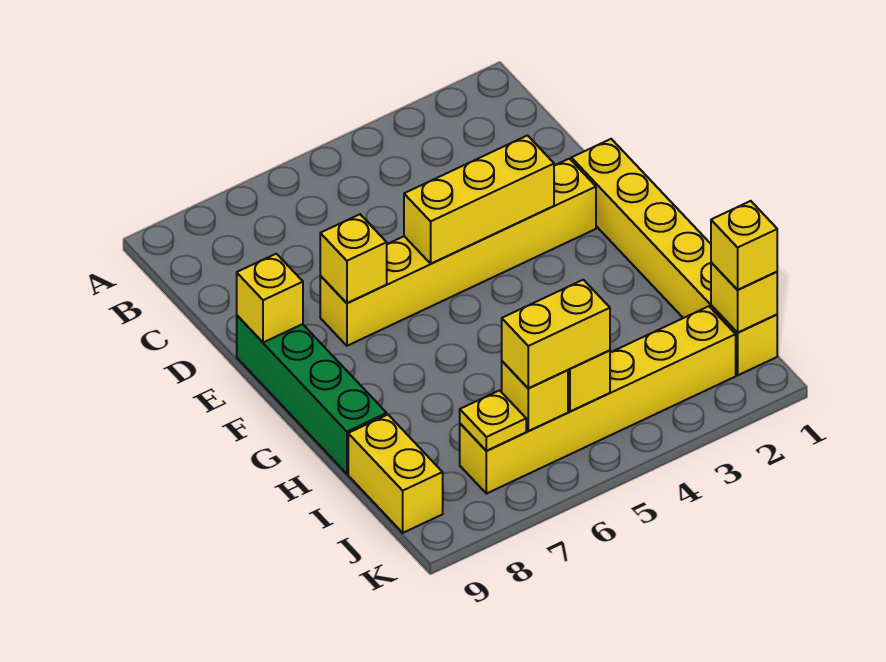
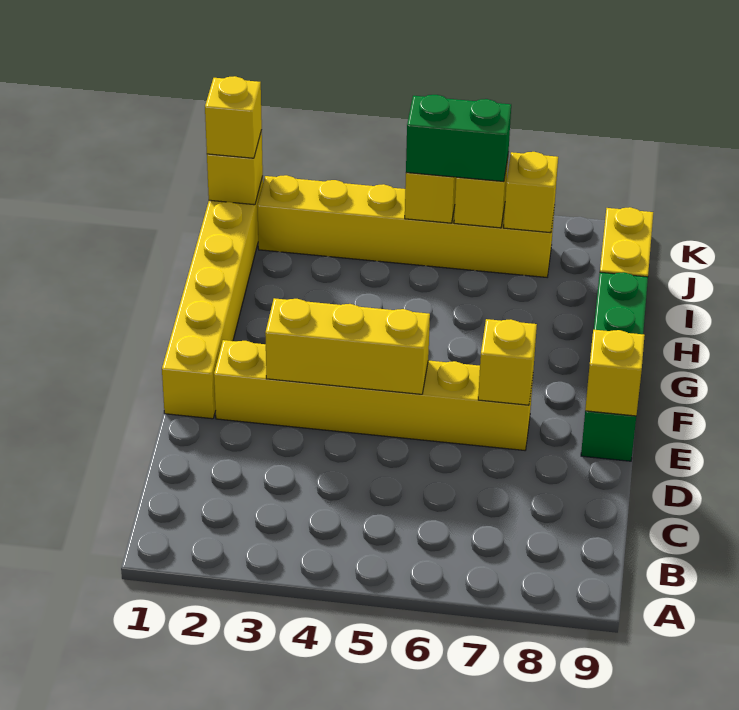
yellow 1x2 brick [502,280,610,388] -> green 1x2 brick [406,95,511,182]
yellow 1x1 plate [460,390,526,451] -> yellow 1x1 brick [504,152,558,233]

